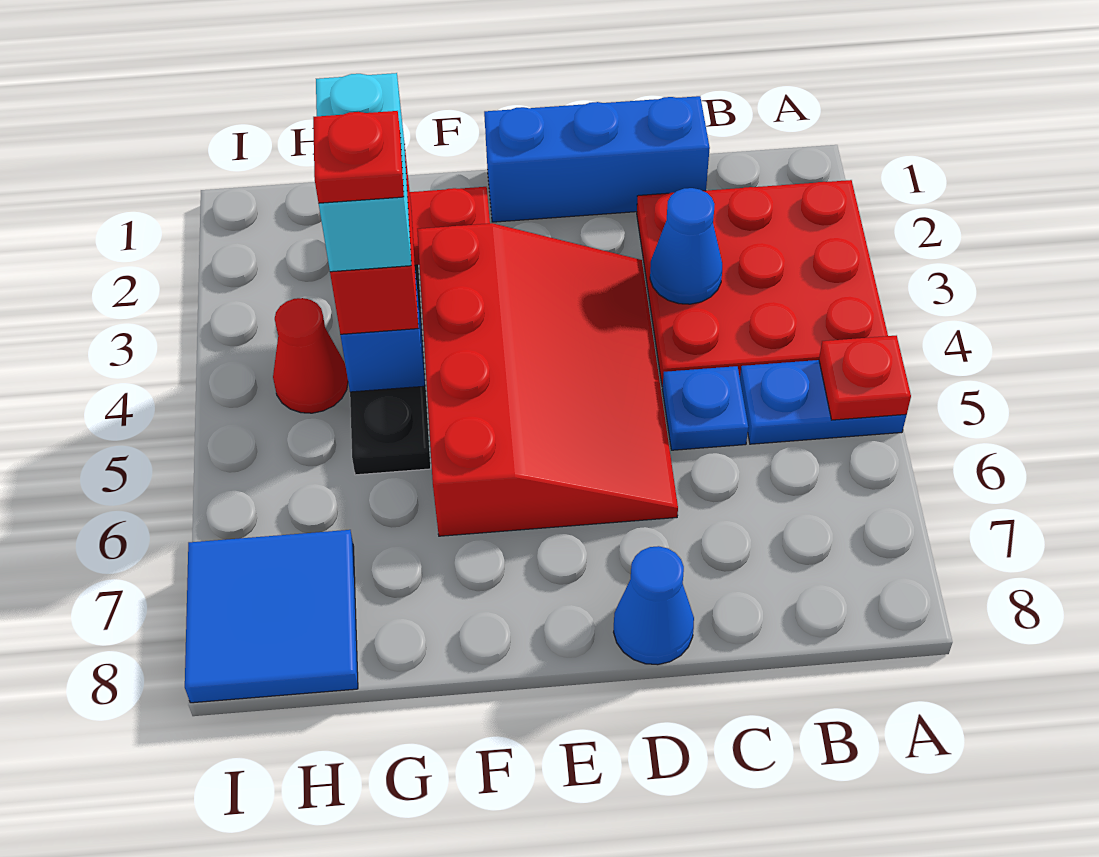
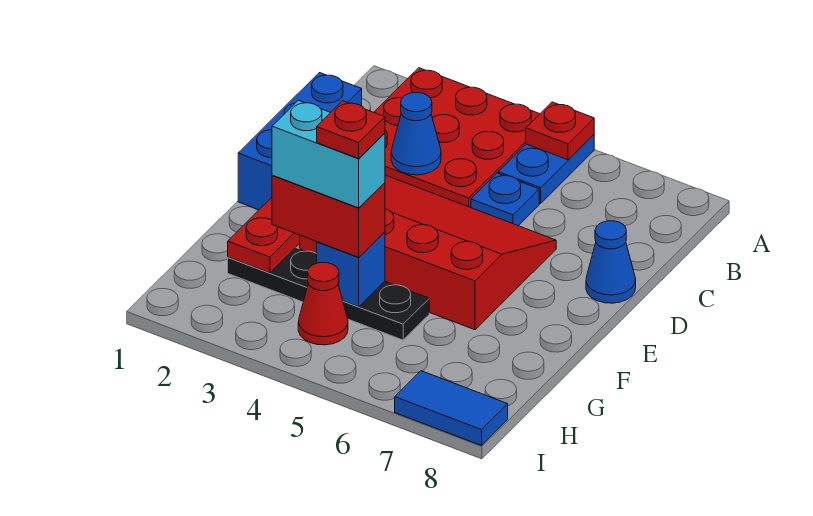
blue 2x2 tile [185,530,358,703] -> blue 1x2 tile [395,371,508,446]

